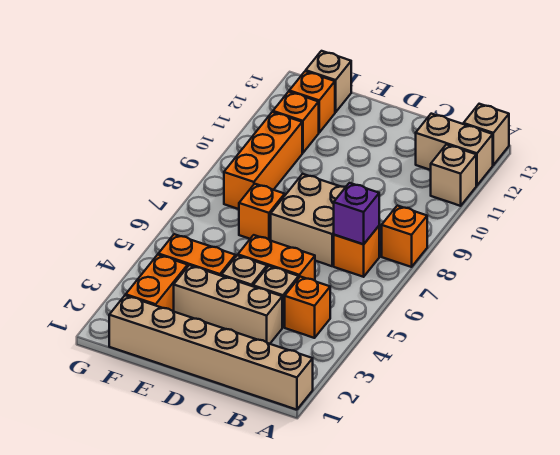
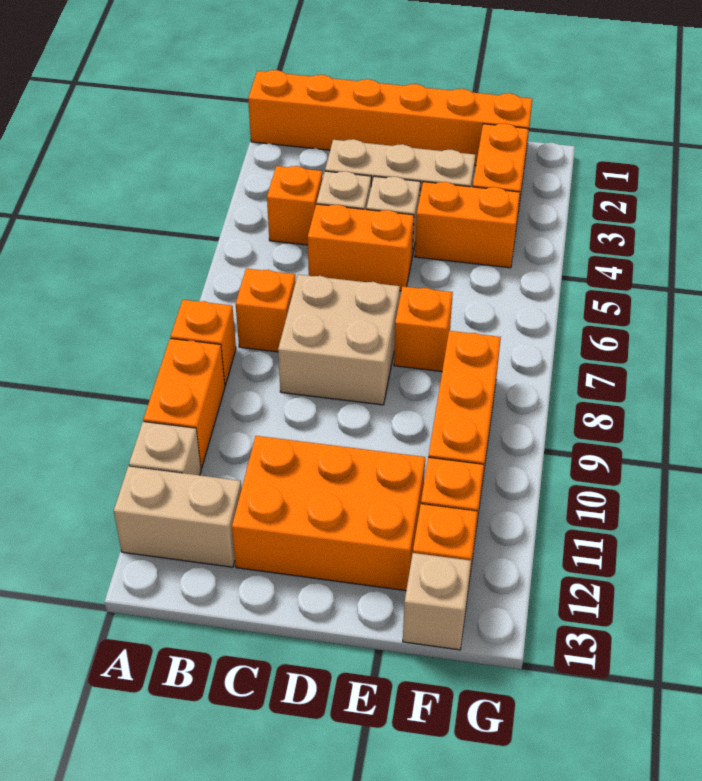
tan 1x6 brick [109,295,313,410] -> orange 1x6 brick [248,70,532,166]
none -> orange 1x2 brick [143,338,225,468]
tan 1x1 brick [463,104,509,165] -> none
purple 1x1 brick [334,183,379,244] -> none
none -> orange 2x3 brick [232,436,425,591]

